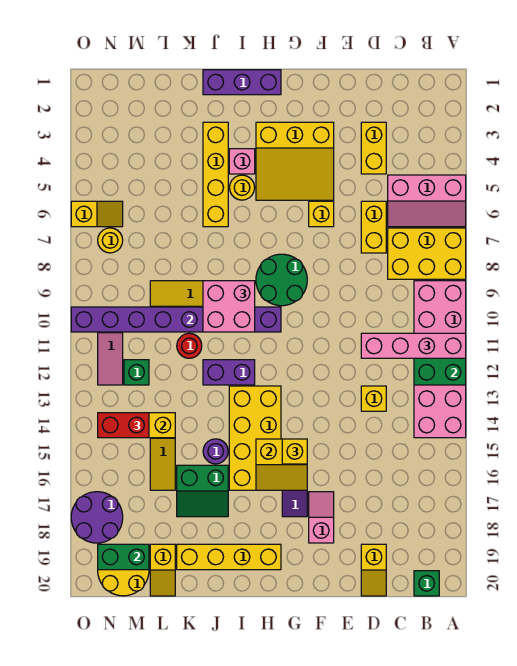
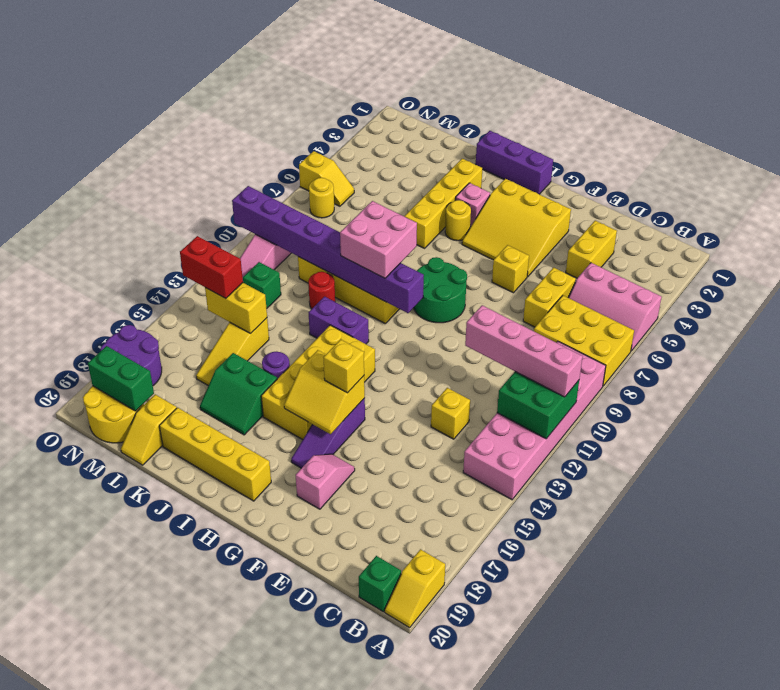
yellow 1x2 slope [361,544,386,596] -> yellow 1x2 slope moved to [385,549,445,628]

